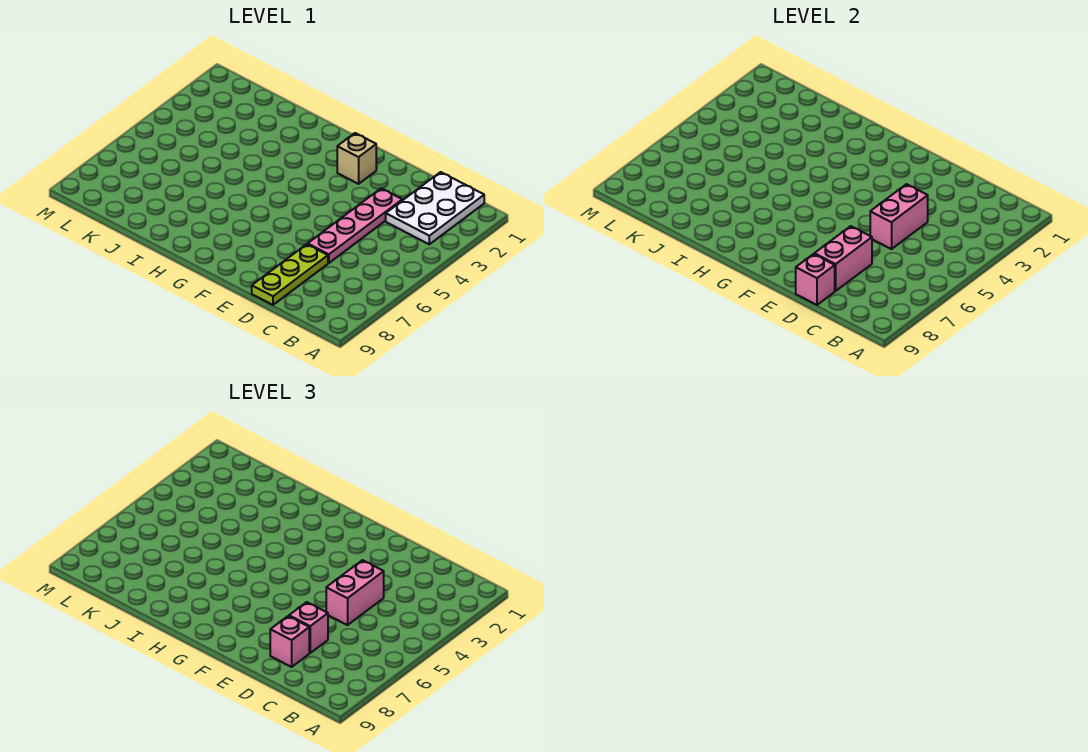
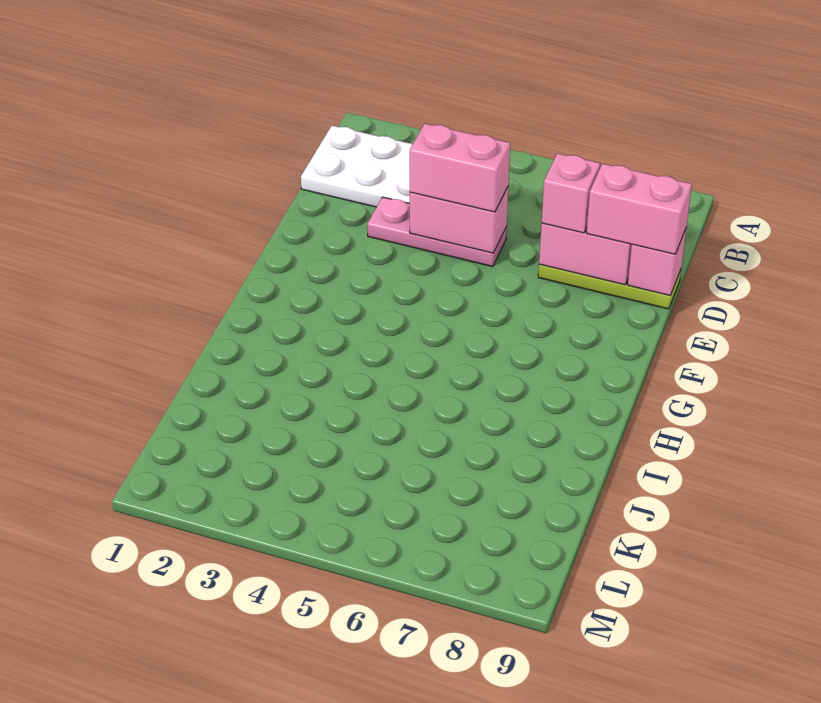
pink 1x4 plate [308,188,402,263] -> pink 1x3 plate [367,197,507,267]
pink 1x1 brick [270,616,309,667] -> pink 1x2 brick [587,164,692,254]
tan 1x1 brick [337,133,376,184] -> none

